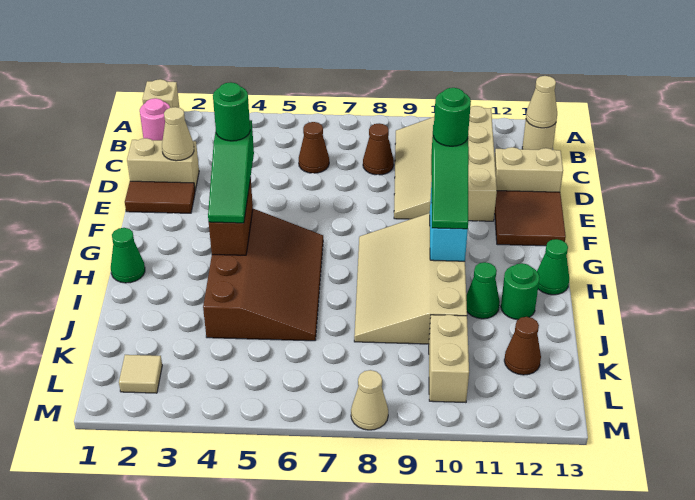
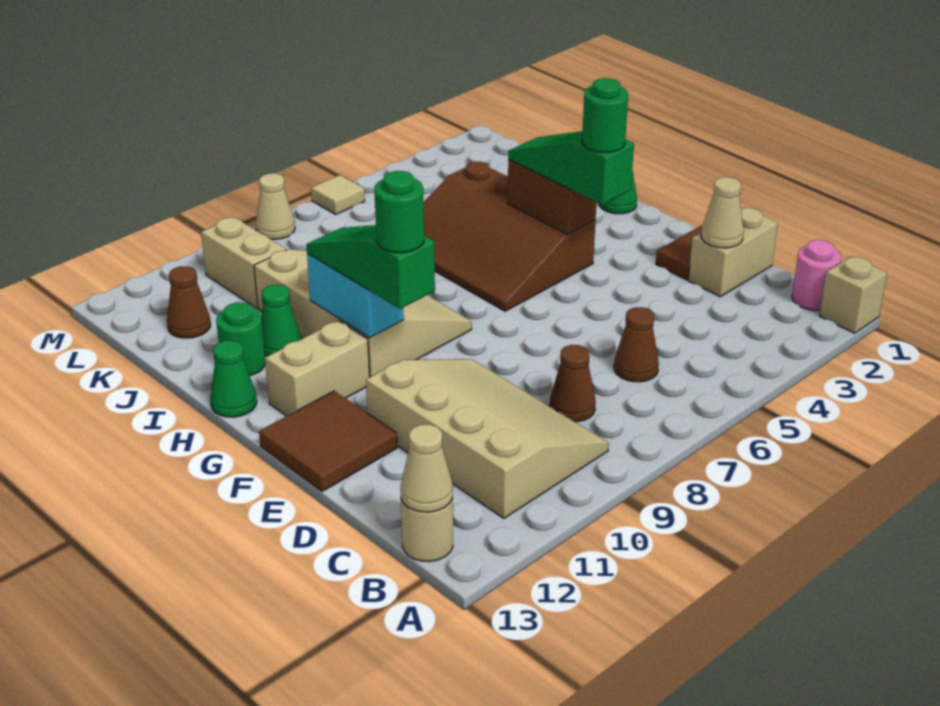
tan 1x2 brick [495,147,563,192] -> tan 1x2 brick moved to [265,321,370,416]
tan 1x1 tile [119,355,162,393] -> tan 1x1 tile moved to [311,175,365,214]

